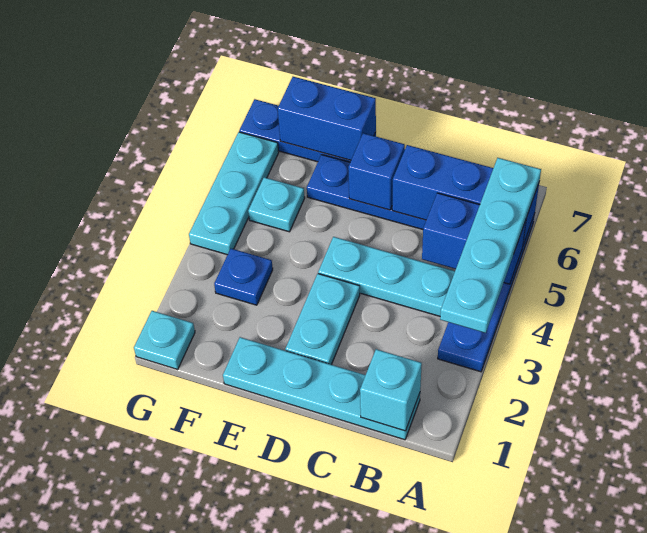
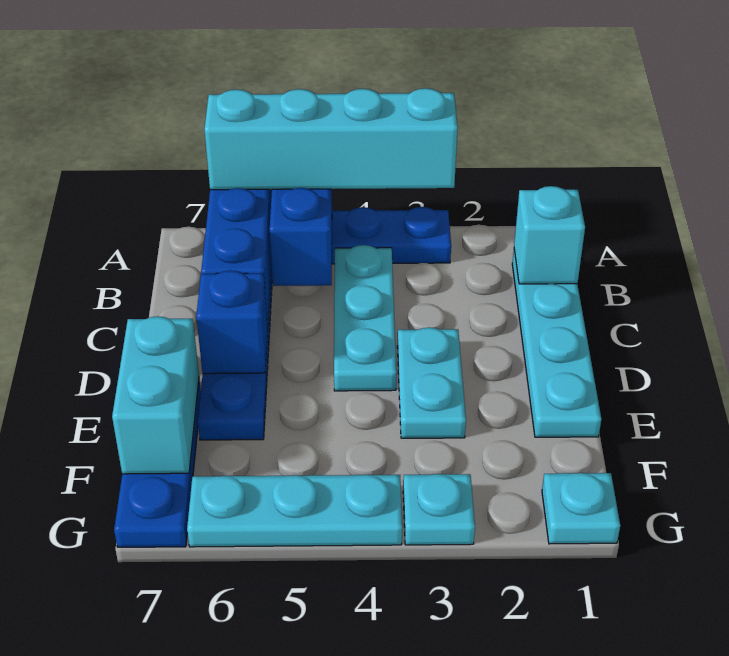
cyan 1x4 plate [440,158,541,333] -> cyan 1x4 brick [204,88,458,190]
cyan 1x2 plate [285,274,360,365] -> cyan 1x2 plate turned to [397,327,466,438]
blue 1x2 brick [278,77,376,160] -> cyan 1x2 brick [112,316,199,474]
blue 1x1 plate [214,249,273,305] -> none
cyan 1x1 plate [248,177,305,232] -> cyan 1x1 plate moved to [403,474,475,545]

